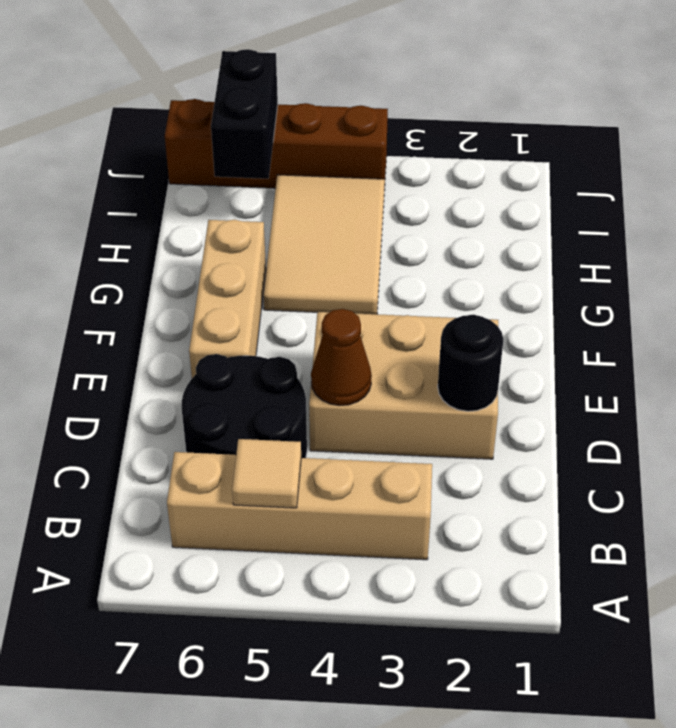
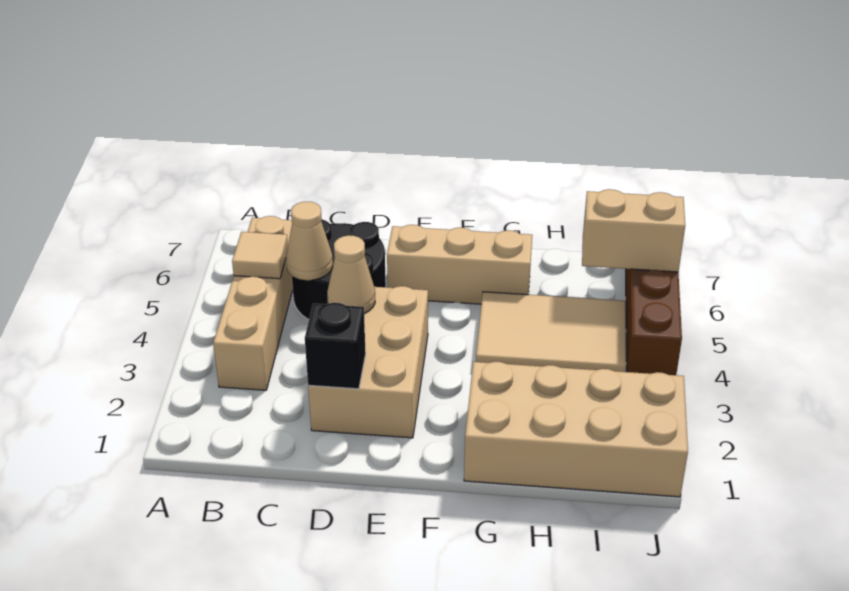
none -> tan 1x1 cone [286,202,333,280]
black 1x1 round brick [438,315,503,411] -> black 1x1 brick [305,303,366,389]
brown 1x1 cone [311,309,372,406] -> tan 1x1 cone [327,235,375,313]
none -> tan 2x4 brick [464,362,688,497]
black 1x2 brick [211,49,278,179] -> tan 1x2 brick [582,189,685,272]

